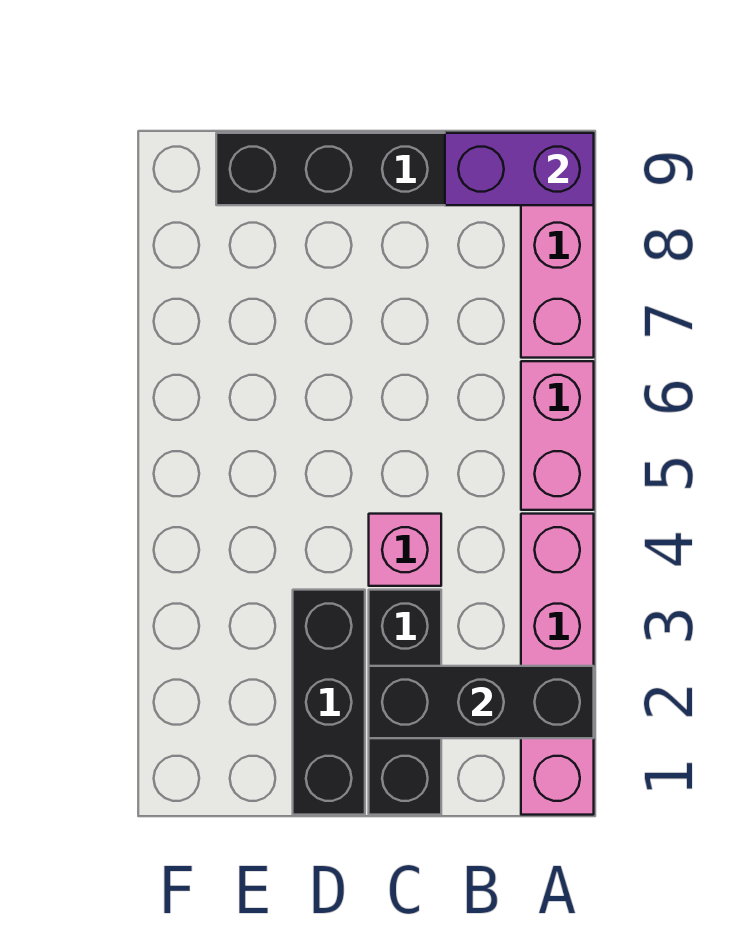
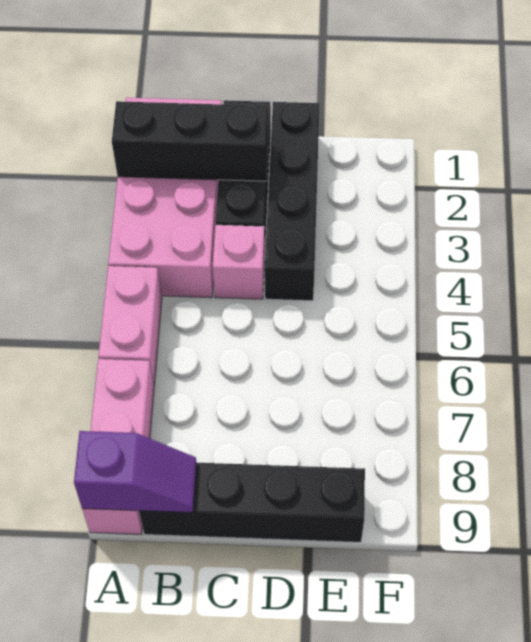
pink 1x4 brick [521,514,594,815] -> pink 2x4 brick [108,98,222,298]
purple 1x2 brick [445,133,594,205] -> purple 1x2 slope [74,431,196,512]
black 1x3 brick [293,590,365,815] -> black 1x4 brick [265,102,320,301]

